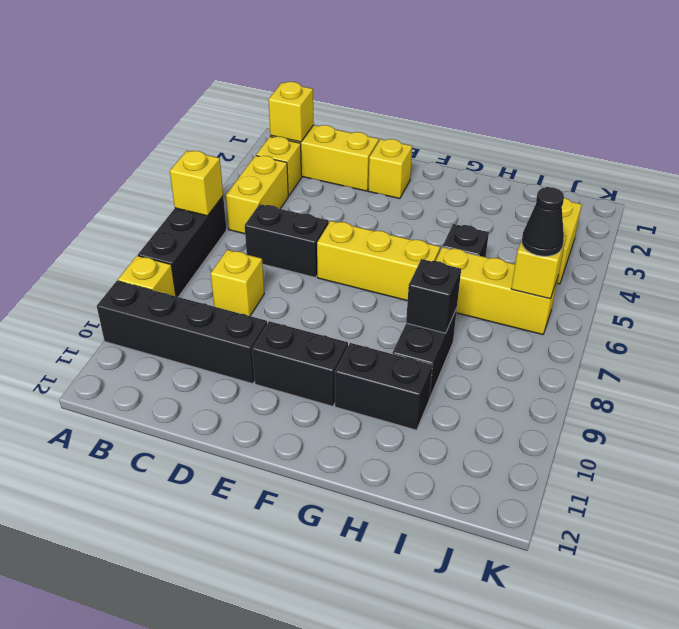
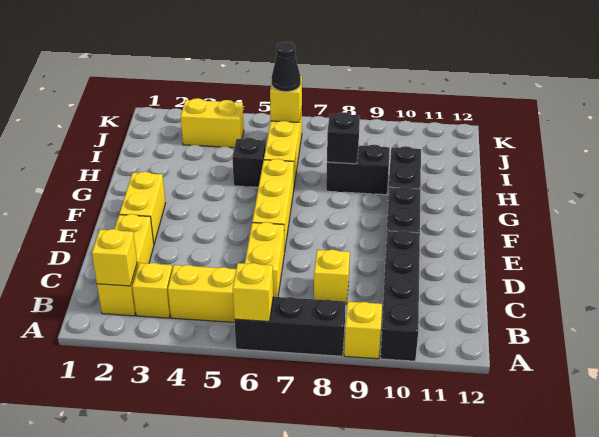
black 1x2 brick [245,204,329,277] -> yellow 1x2 brick [245,222,284,297]
yellow 1x1 brick [368,139,412,199] -> yellow 1x2 brick [119,172,165,244]

